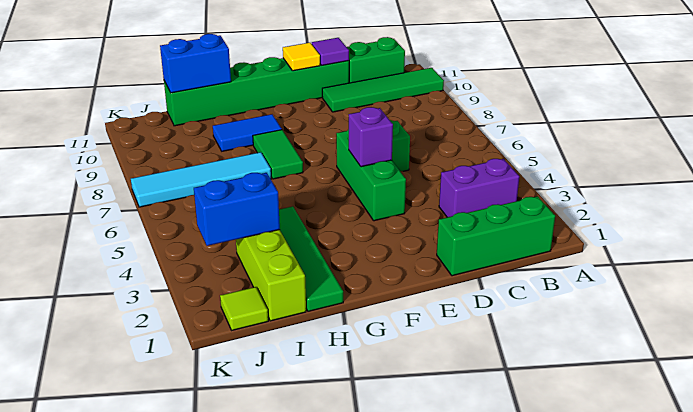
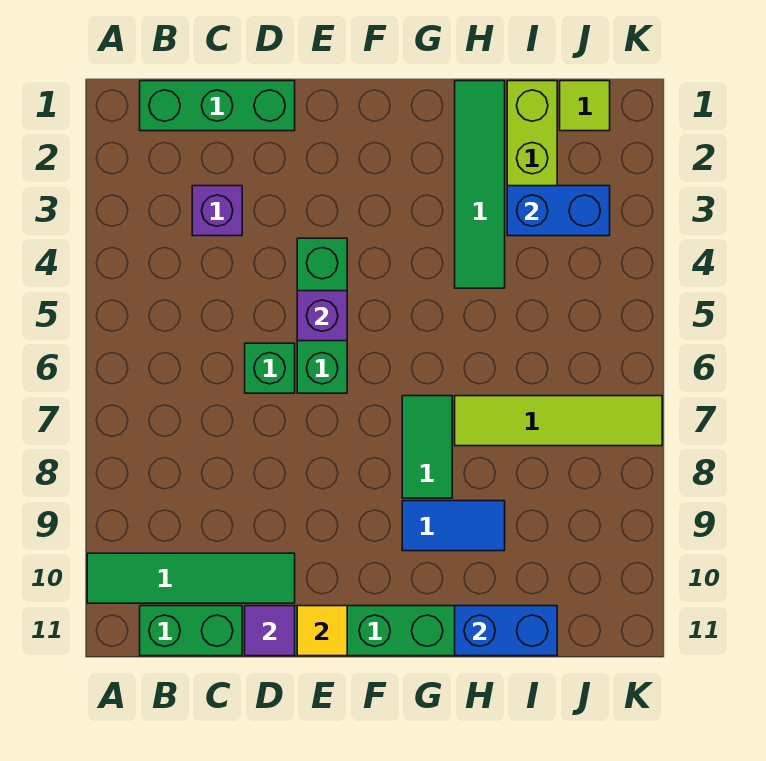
purple 1x2 brick [439,159,519,217] -> purple 1x1 brick [192,186,242,236]
cyan 1x4 tile [131,152,271,207] -> lime 1x4 tile [455,396,662,446]

